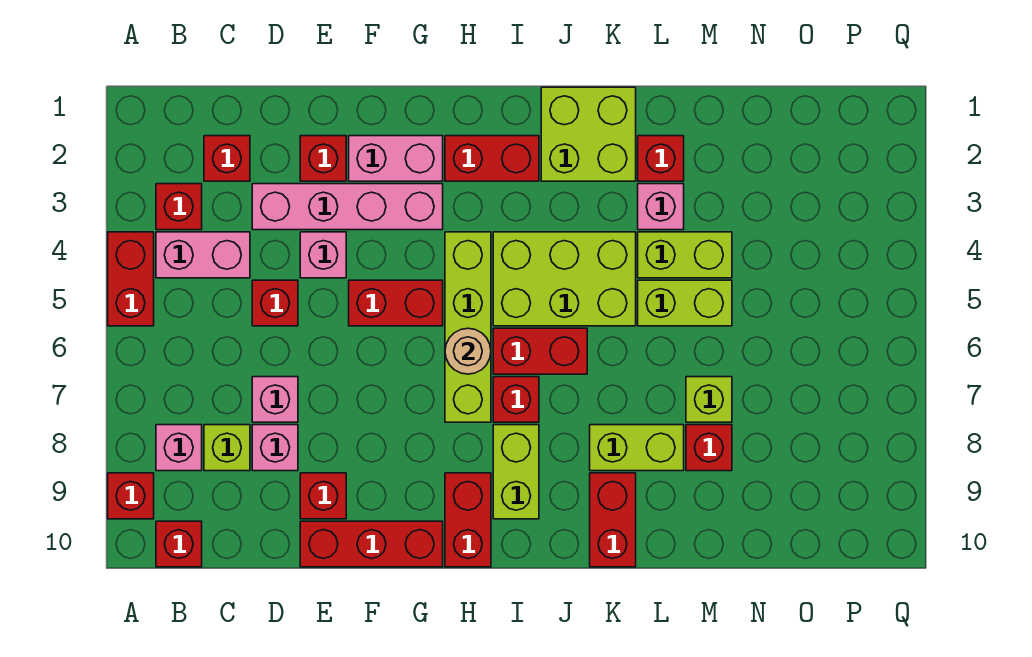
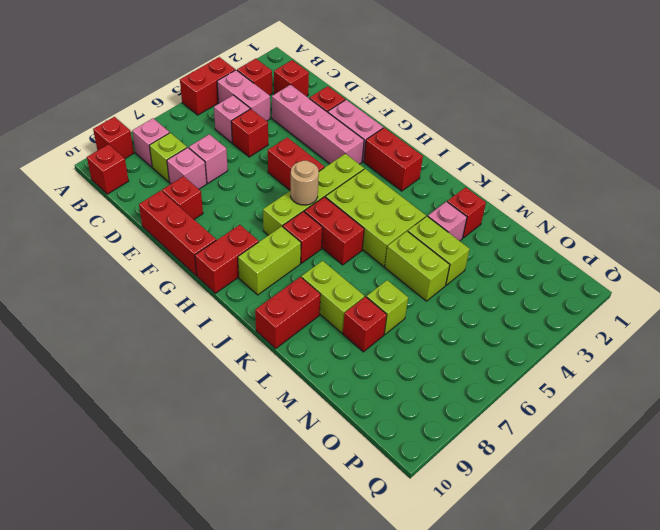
pink 1x1 brick [300,232,346,278] -> pink 1x1 brick moved to [214,95,250,143]
lime 2x2 brick [541,87,636,181] -> none

